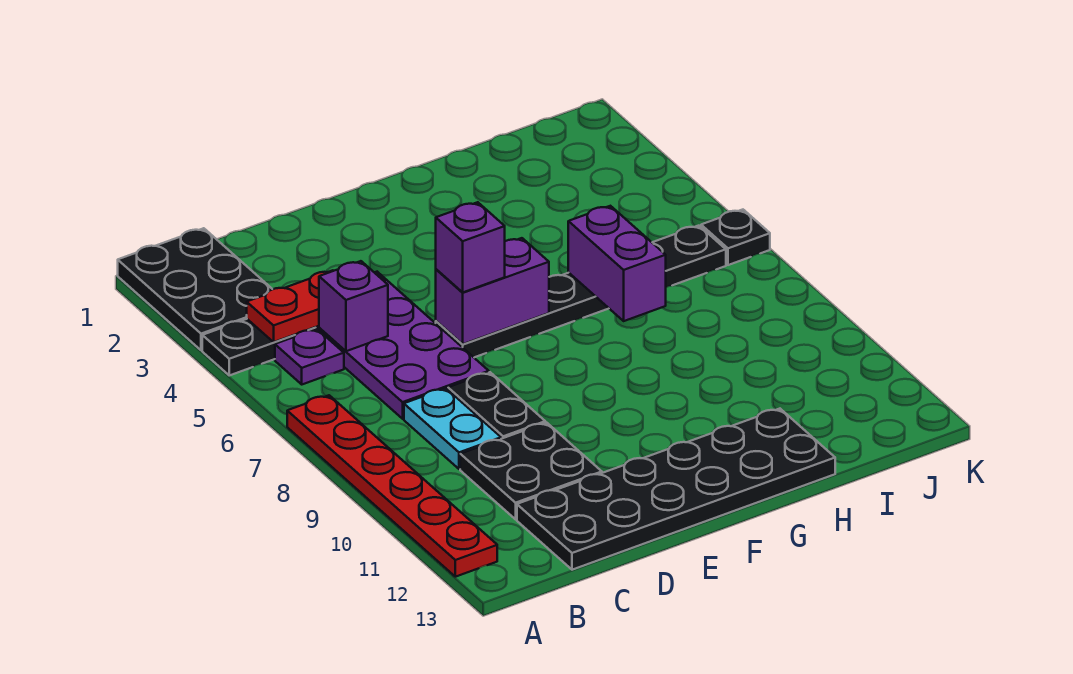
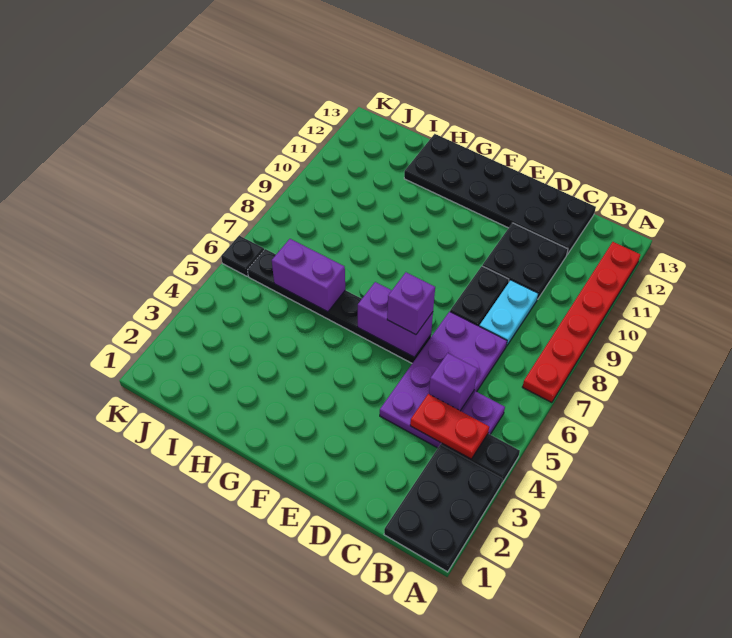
purple 1x2 brick [568,206,666,321] -> purple 1x2 brick turned to [272,239,345,312]

